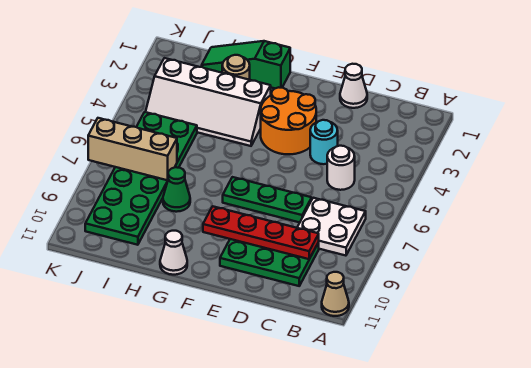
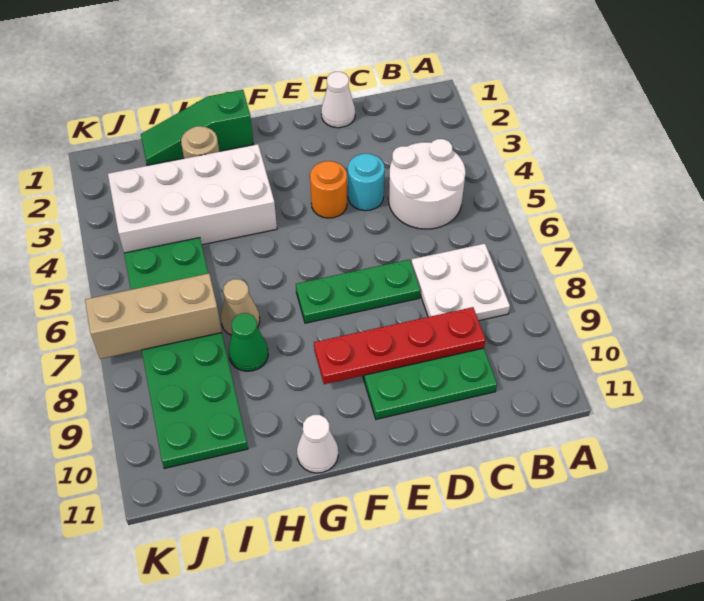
tan 1x1 cone [322,272,349,316] -> tan 1x1 cone moved to [221,279,260,335]
white 1x1 round brick [327,146,355,190] -> white 2x2 round brick [388,139,466,229]
orange 2x2 round brick [261,87,316,154] -> orange 1x1 round brick [310,161,347,218]
white 2x4 slope [146,58,271,146] -> white 2x4 brick [108,144,277,253]

